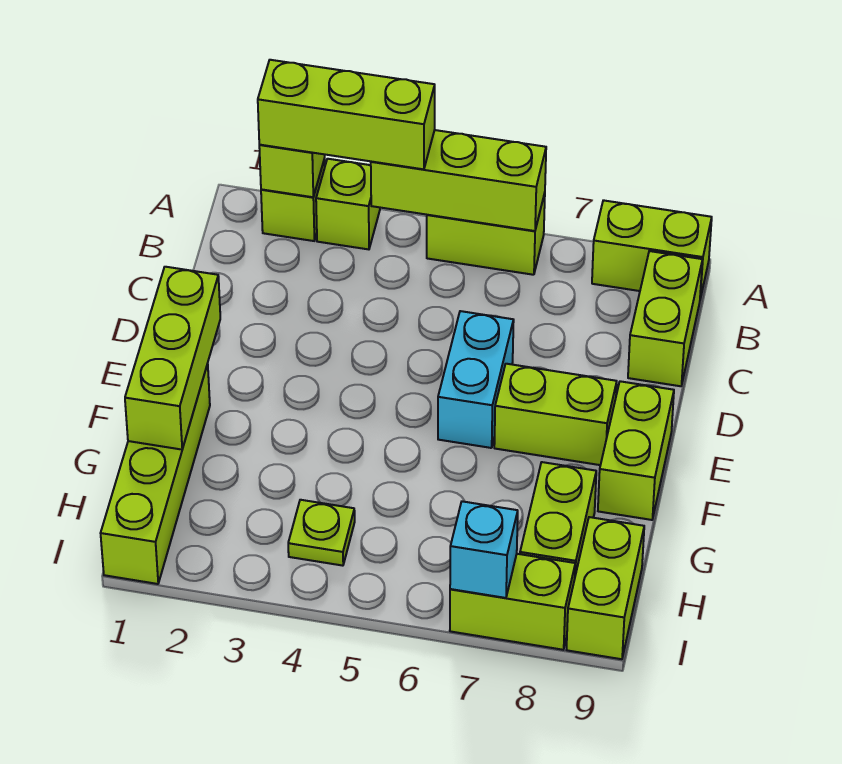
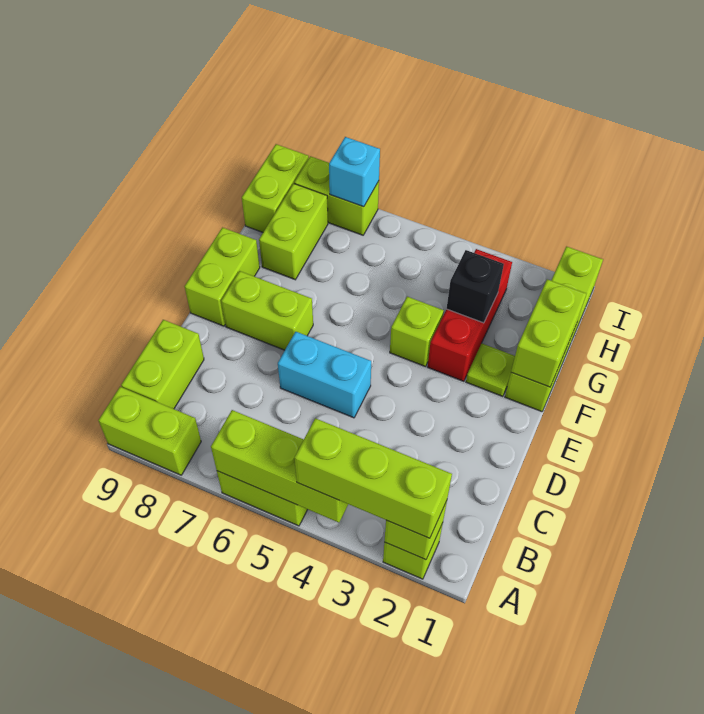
lime 1x1 brick [316,159,380,249] -> lime 1x1 brick moved to [390,297,444,367]
cyan 1x2 brick [438,311,514,448] -> cyan 1x2 brick turned to [278,332,371,418]
lime 1x3 brick [125,267,220,450] -> lime 1x2 brick [511,279,586,387]
none -> red 1x3 brick [428,249,512,381]
none -> black 1x1 brick [447,250,504,323]
lime 1x1 plate [288,500,355,566] -> lime 1x1 plate moved to [466,343,515,396]

